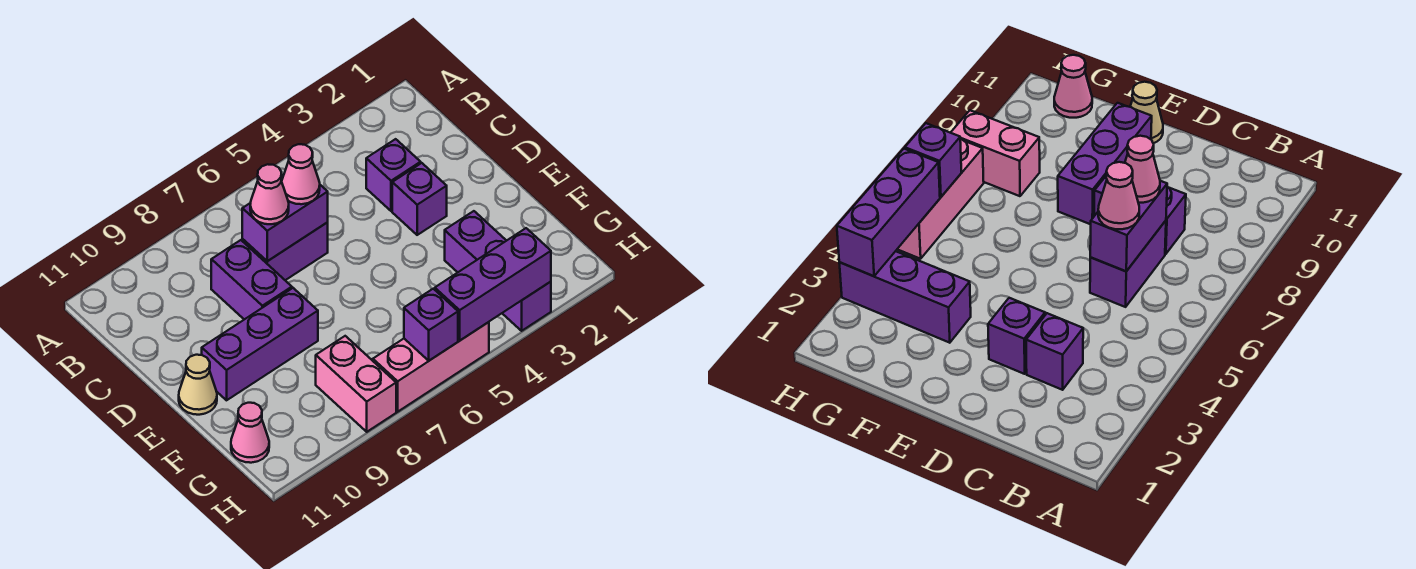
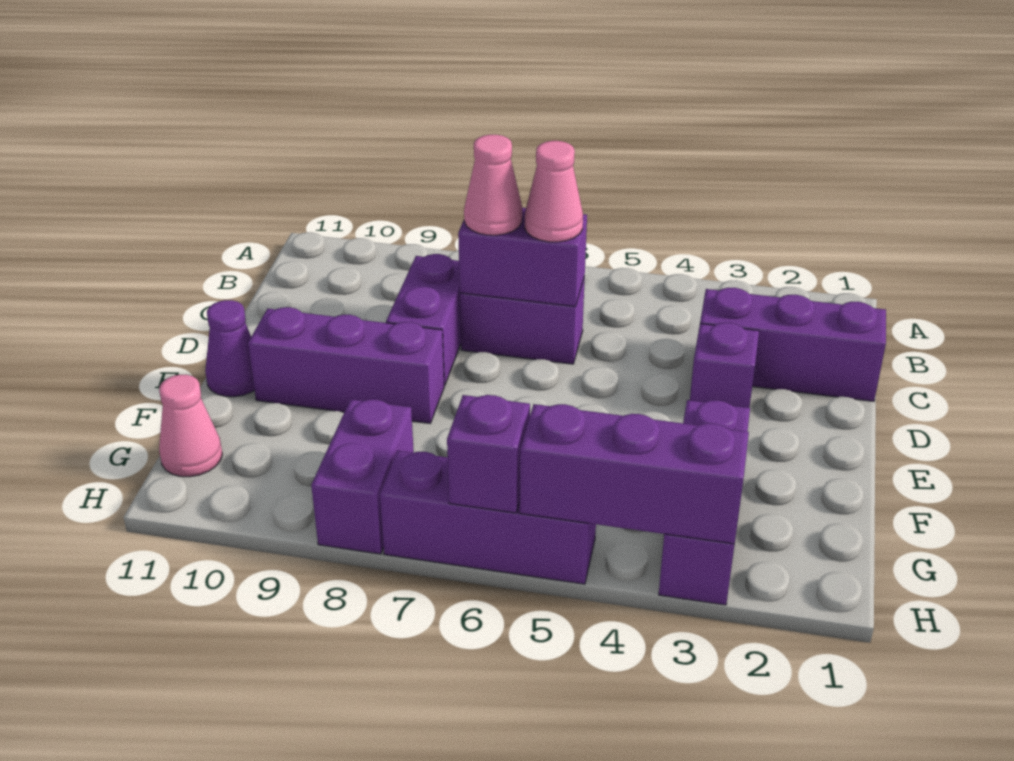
purple 1x1 brick [366,139,421,211] -> purple 1x3 brick [700,288,886,401]
tan 1x1 cone [179,355,217,415] -> purple 1x1 cone [205,300,254,397]
pink 1x2 brick [316,336,396,432] -> purple 1x2 brick [311,399,414,554]
pink 1x3 brick [373,322,489,412] -> purple 1x3 brick [380,451,596,584]

